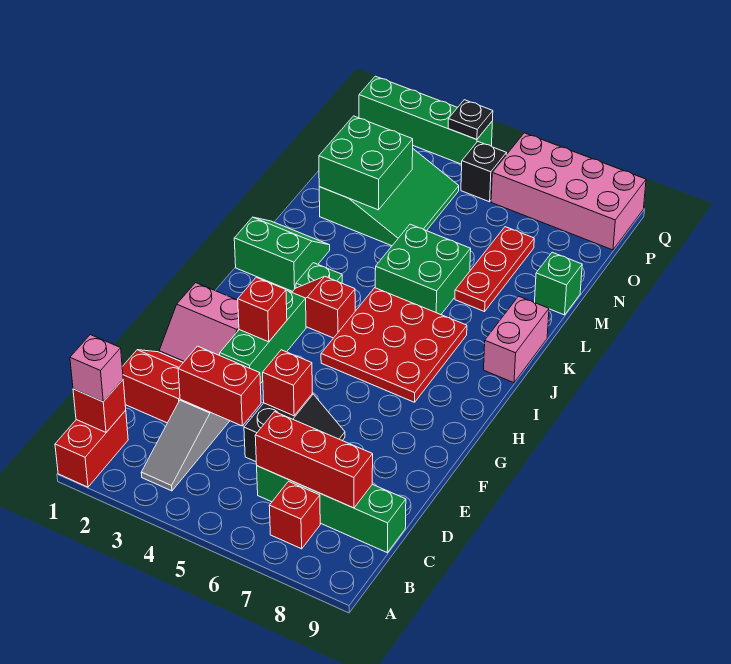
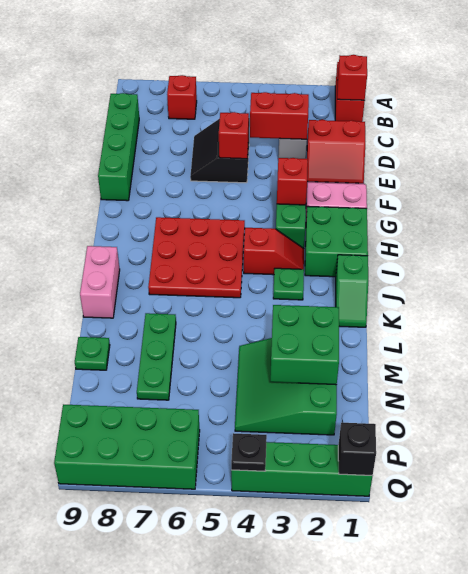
pink 1x1 brick [70,335,123,402] -> none
green 1x4 brick [257,466,406,553] -> green 1x4 brick turned to [98,93,139,201]
red 1x3 brick [255,412,373,508] -> none
green 2x2 slope [234,217,330,291] -> green 1x2 slope [336,255,368,327]
green 2x2 brick [375,224,471,314] -> green 2x2 brick moved to [305,206,368,277]
red 1x3 plate [455,227,534,312] -> green 1x3 plate [137,313,176,400]
green 1x1 brick [535,252,582,315] -> green 1x1 plate [75,337,110,370]
black 1x1 brick [461,142,506,202] -> black 1x1 brick moved to [338,423,376,476]
pink 2x4 brick [491,133,646,250] -> green 2x4 brick [54,404,200,489]

